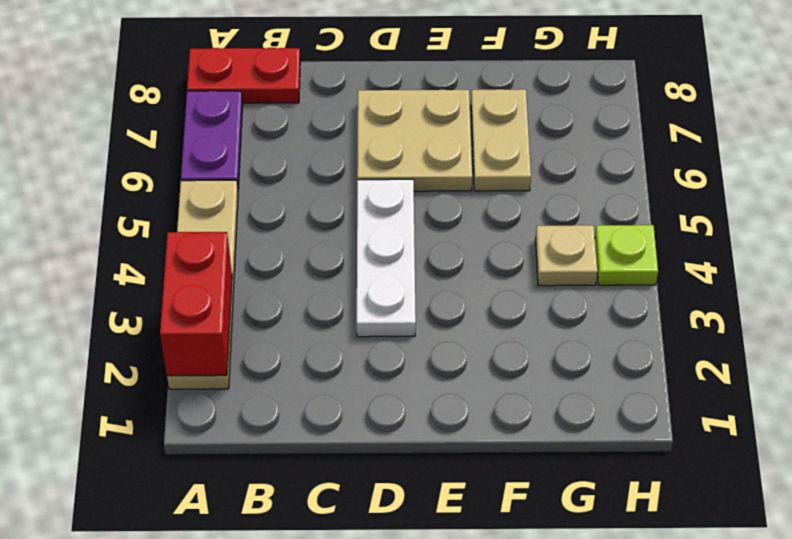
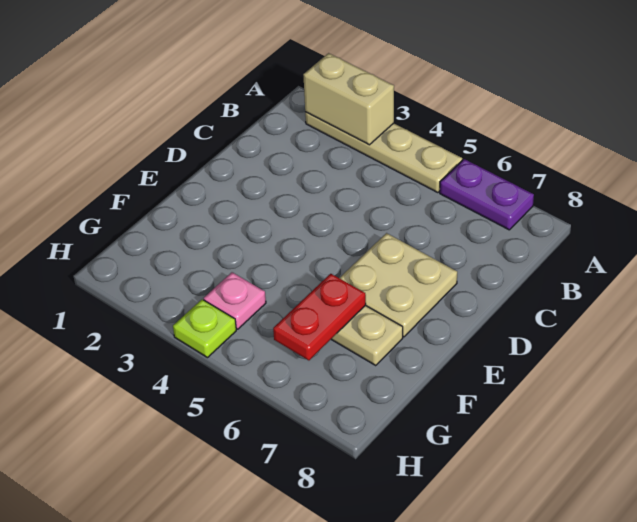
red 1x2 brick [160,232,232,376] -> tan 1x2 brick [303,53,394,145]
red 1x2 plate [187,48,300,103] -> red 1x2 plate moved to [273,274,366,360]
white 1x3 plate [357,179,416,337] -> none
tan 1x1 plate [536,225,597,286] -> pink 1x1 plate [204,272,266,329]

